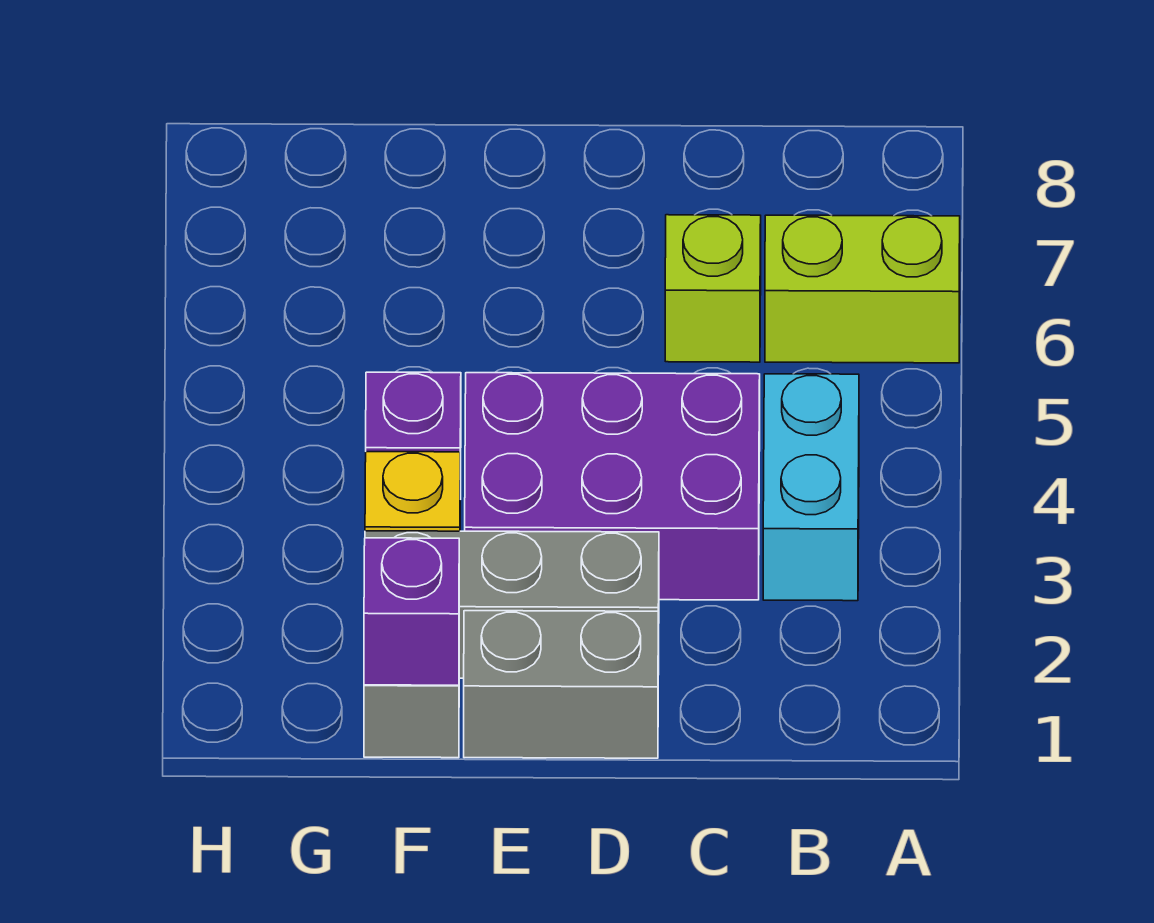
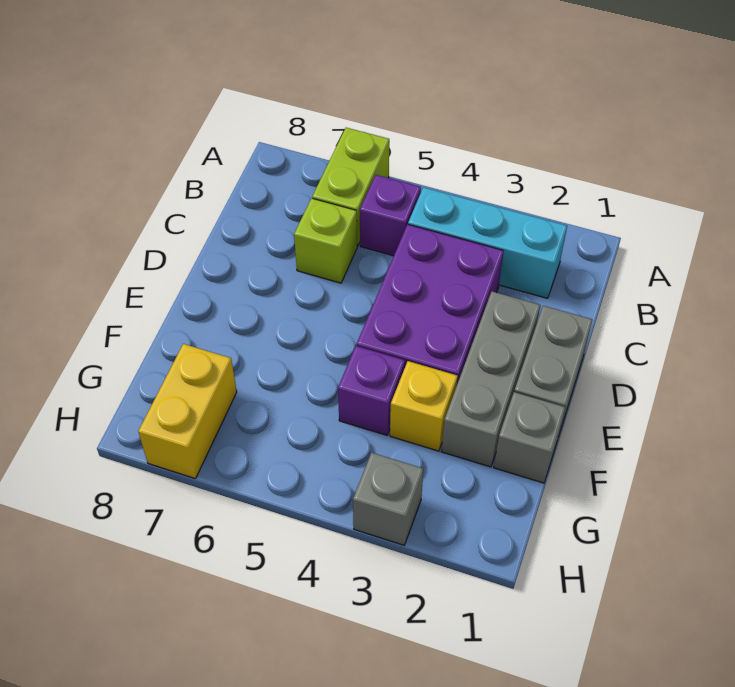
cyan 1x2 brick [763,374,859,601] -> cyan 1x3 brick [408,187,567,298]
purple 1x1 brick [364,538,459,685] -> purple 1x1 brick moved to [360,175,421,256]
none -> yellow 1x2 brick [138,344,237,478]
none -> grey 1x1 brick [353,453,423,545]

